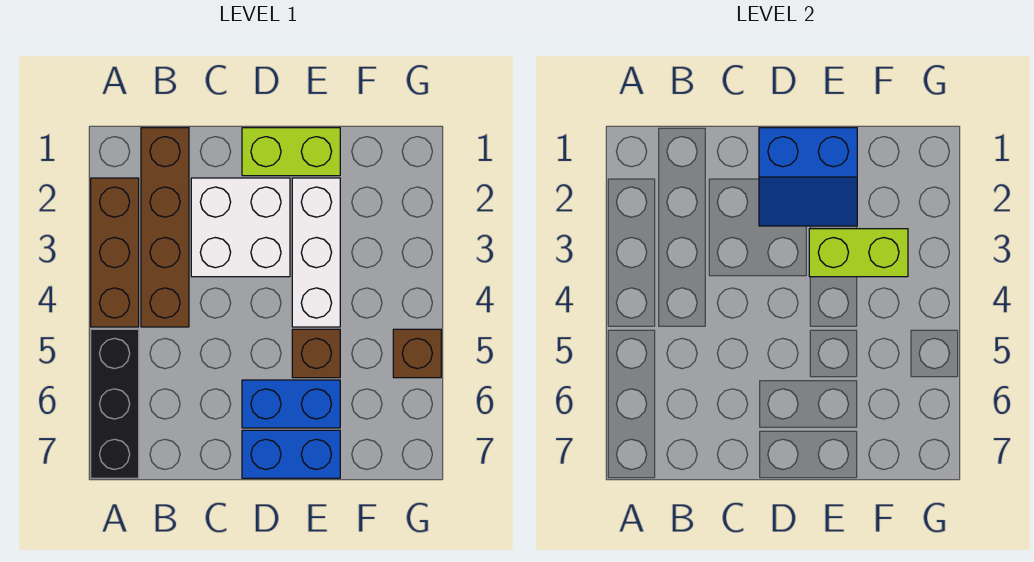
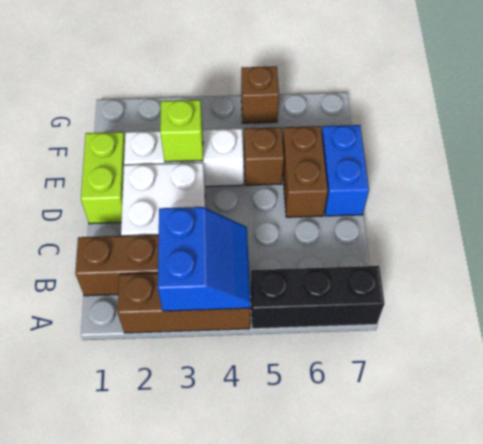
blue 2x2 slope [759,128,857,226] -> blue 2x2 slope moved to [158,207,250,311]
blue 1x2 brick [242,380,340,428] -> brown 1x2 brick [283,126,328,217]
lime 1x2 brick [809,229,908,277] -> lime 1x1 brick [160,100,203,162]

